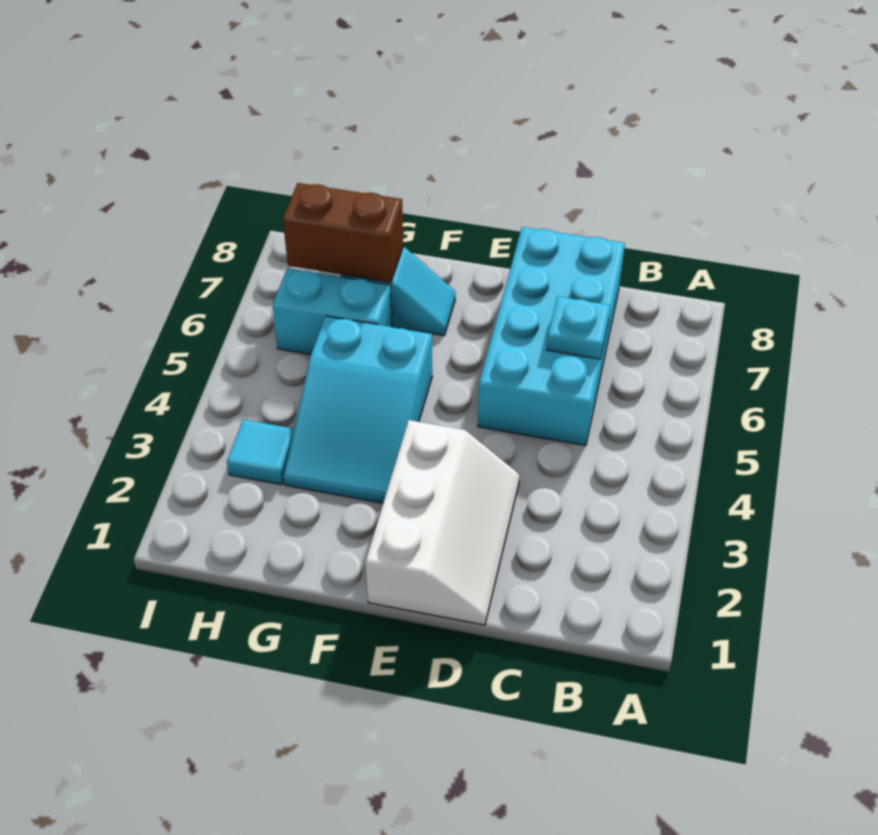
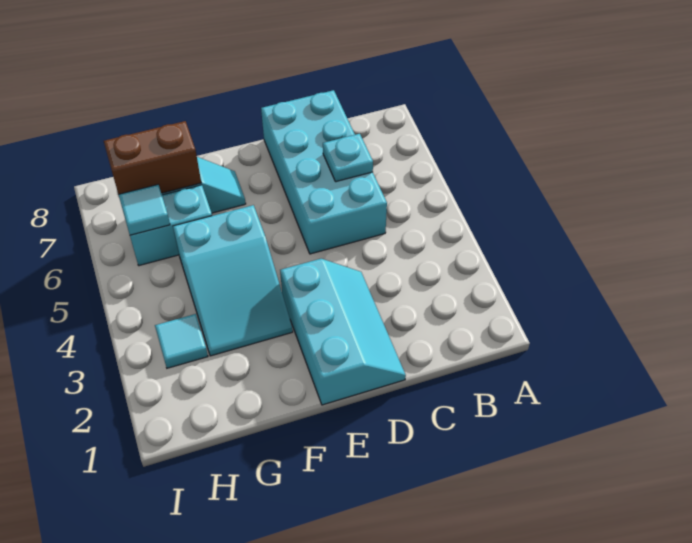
white 2x3 slope [365,420,520,625] -> cyan 2x3 slope [280,259,406,405]
none -> cyan 1x1 tile [119,185,170,235]

